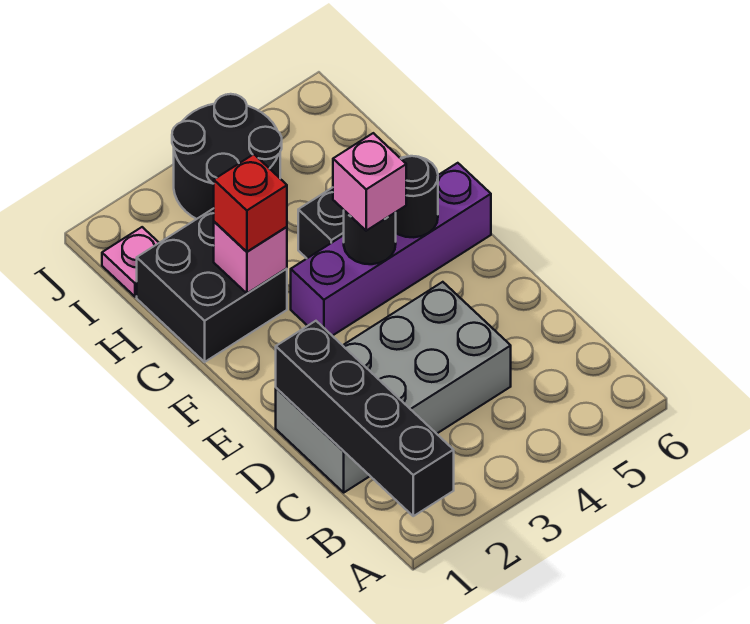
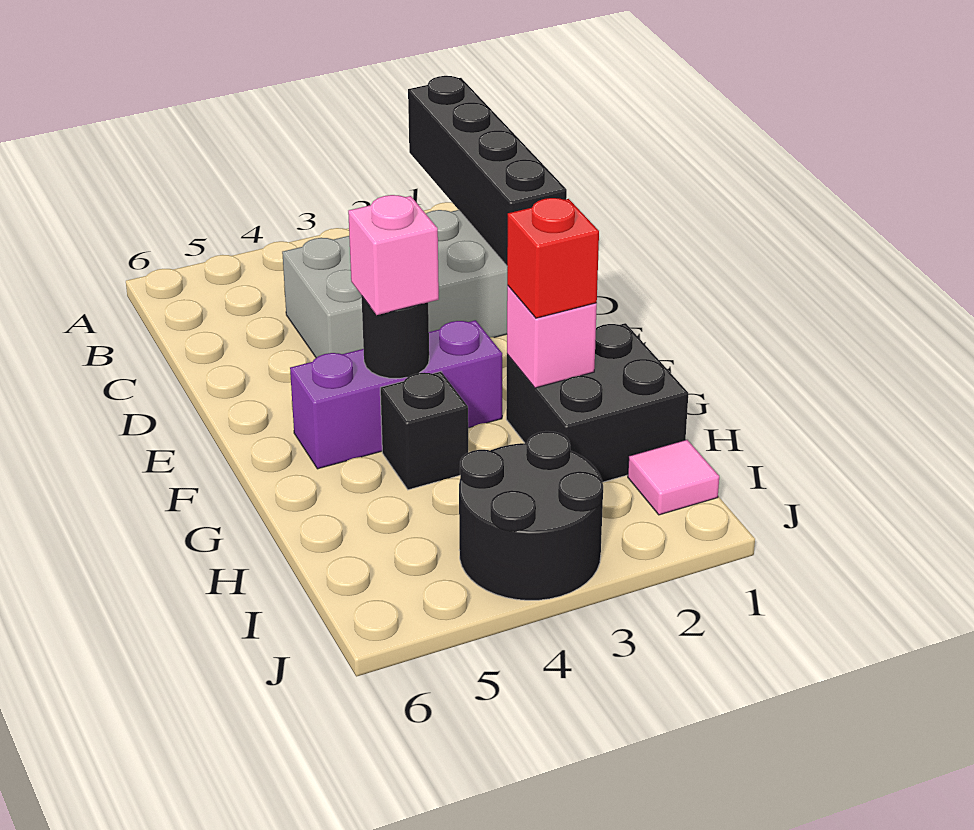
purple 1x4 brick [291,163,491,336] -> purple 1x3 brick [290,320,502,469]
black 1x1 round brick [396,156,438,237] -> none
pink 1x1 plate [102,227,159,297] -> pink 1x1 tile [628,440,719,515]

